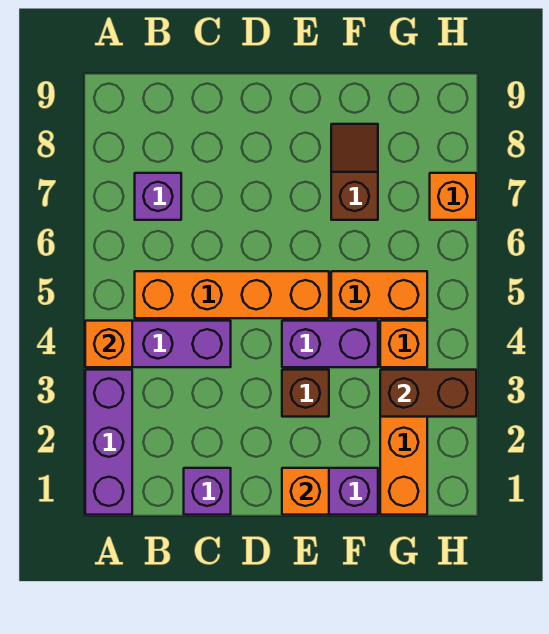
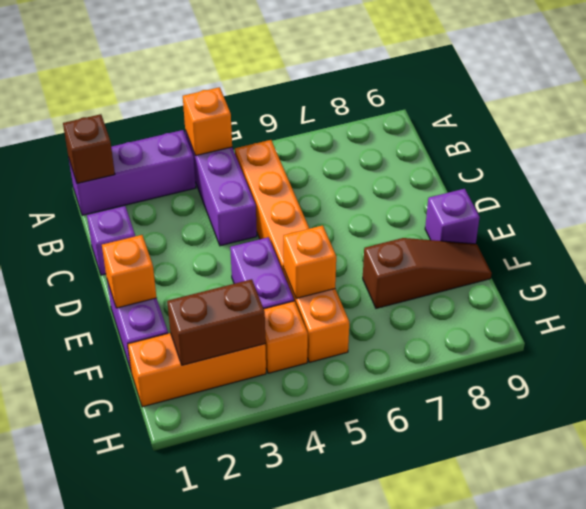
purple 1x1 brick [135,173,181,220] -> purple 1x1 brick moved to [425,189,480,244]
brown 1x1 brick [282,370,329,417] -> brown 1x1 brick moved to [63,114,115,184]
brown 1x2 slope [331,124,378,220] -> brown 1x3 slope [363,238,492,308]
brown 1x2 brick [380,370,476,417] -> brown 1x2 brick turned to [167,279,265,365]
orange 1x1 brick [430,173,476,220] -> orange 1x1 brick moved to [283,225,336,298]

